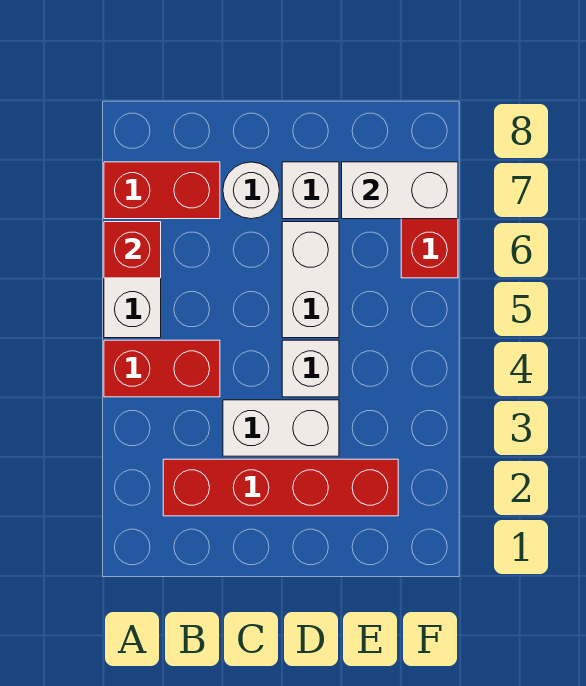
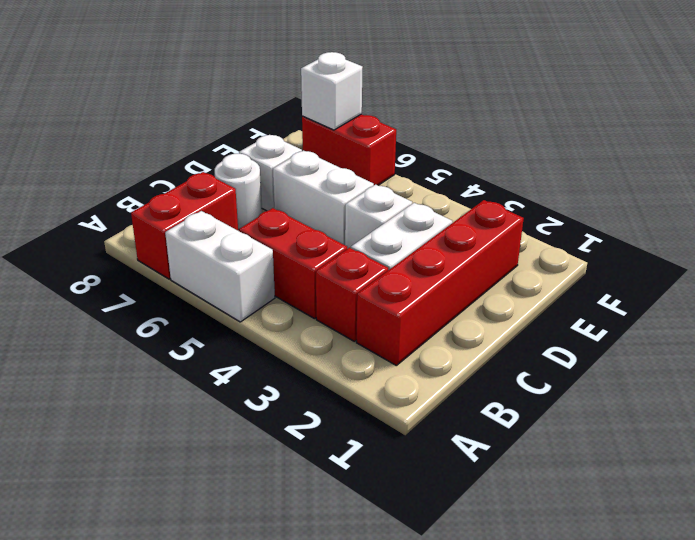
red 1x2 brick [104,340,220,397] -> red 1x2 brick turned to [239,208,347,319]
red 1x1 brick [104,222,161,278] -> red 1x1 brick moved to [316,248,388,342]
white 1x2 brick [342,162,458,219] -> white 1x1 brick [301,52,363,130]

